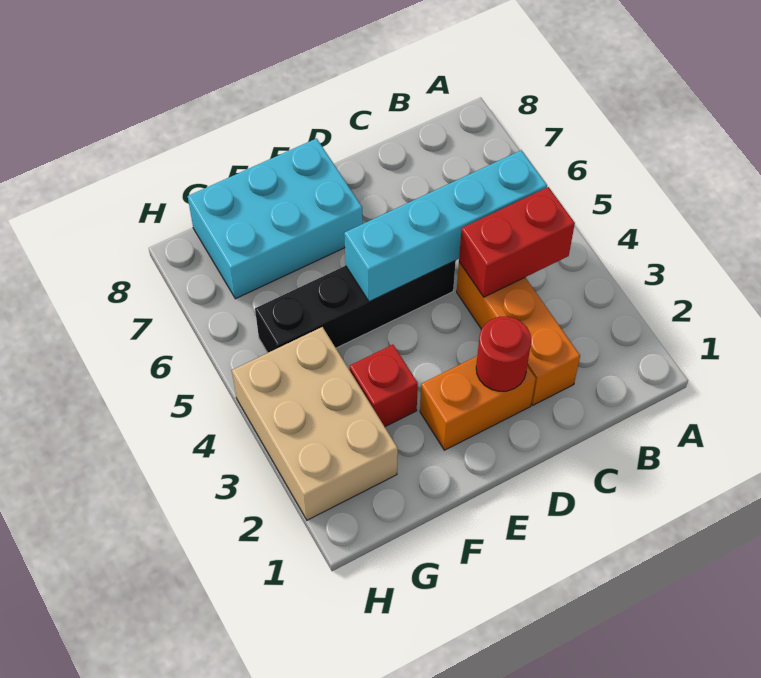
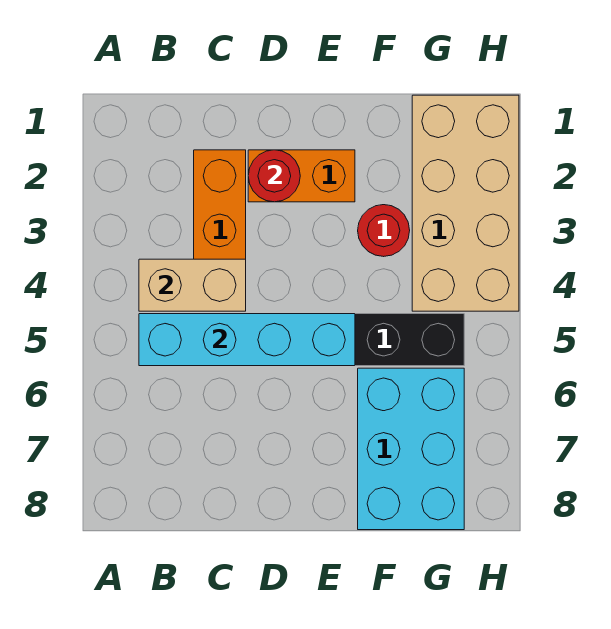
red 1x2 brick [459,187,575,297] -> tan 1x2 brick [139,259,246,311]
cyan 2x3 brick [188,138,363,299] -> cyan 2x3 brick turned to [358,368,464,530]
red 1x1 brick [350,345,418,427] -> red 1x1 round brick [358,205,410,257]
tan 2x3 brick [232,327,398,520] -> tan 2x4 brick [412,95,519,311]

